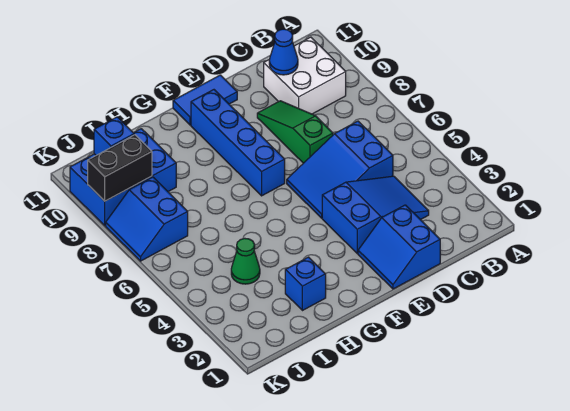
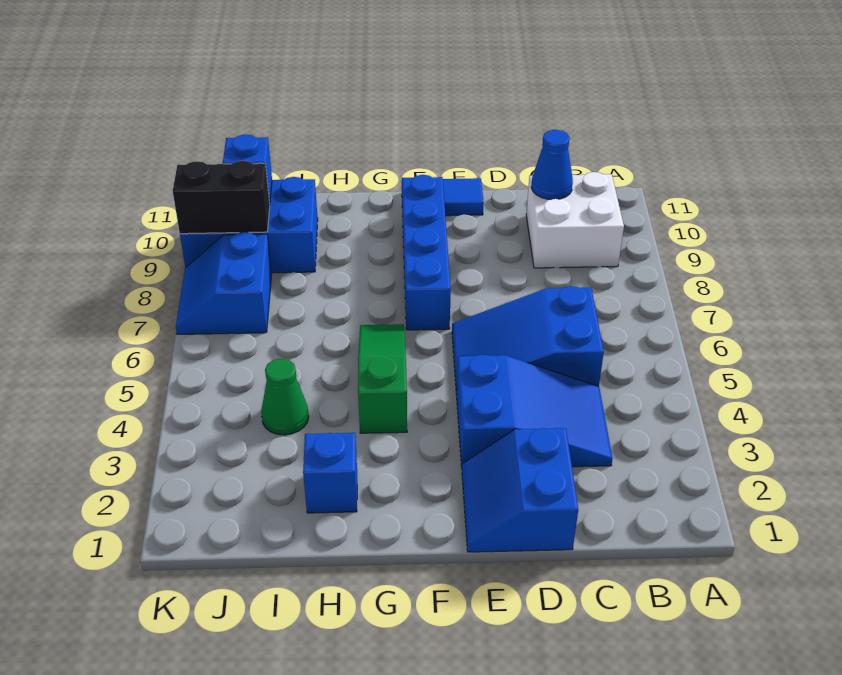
green 1x3 slope [257,101,333,163] -> green 1x3 slope moved to [358,324,407,433]

